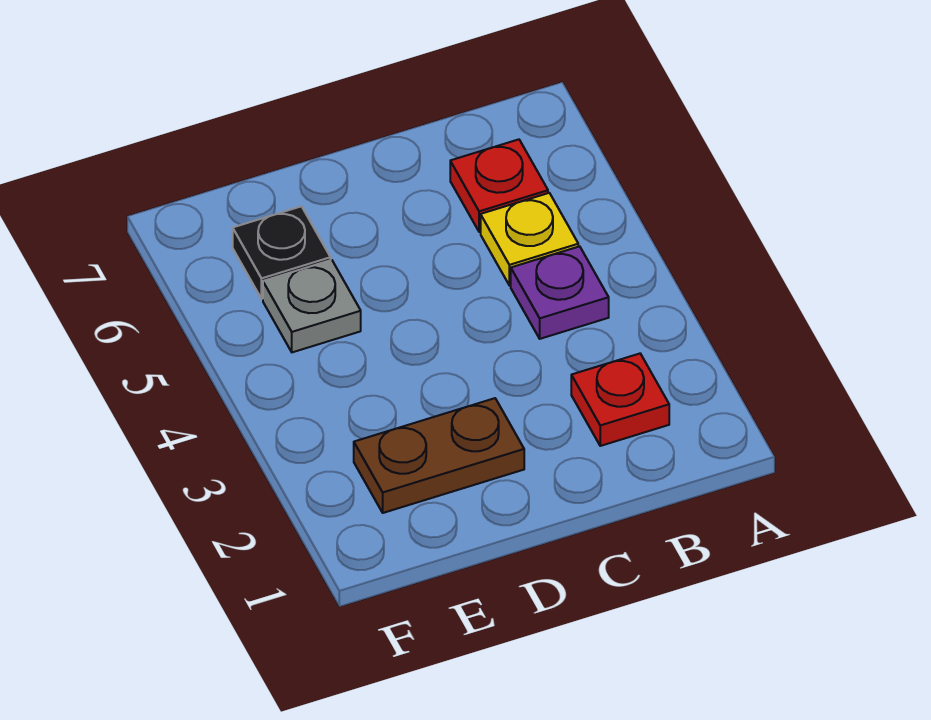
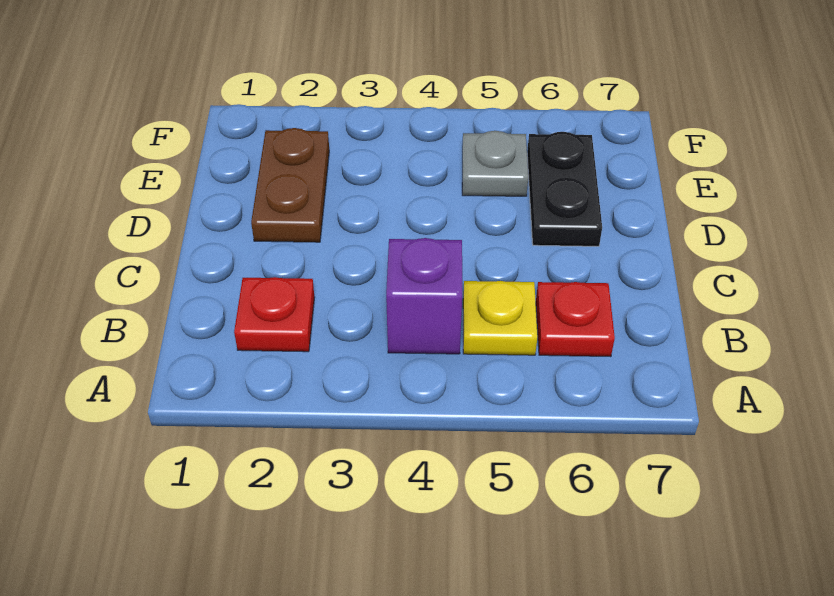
purple 1x1 plate [511,246,609,339] -> purple 1x1 brick [386,238,462,354]
black 1x1 plate [233,206,331,299] -> black 1x2 plate [527,132,602,246]

